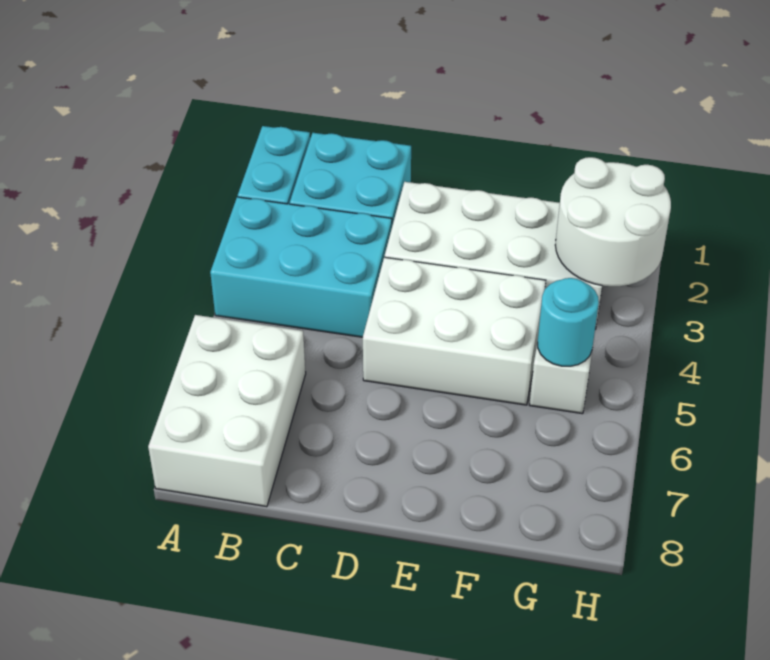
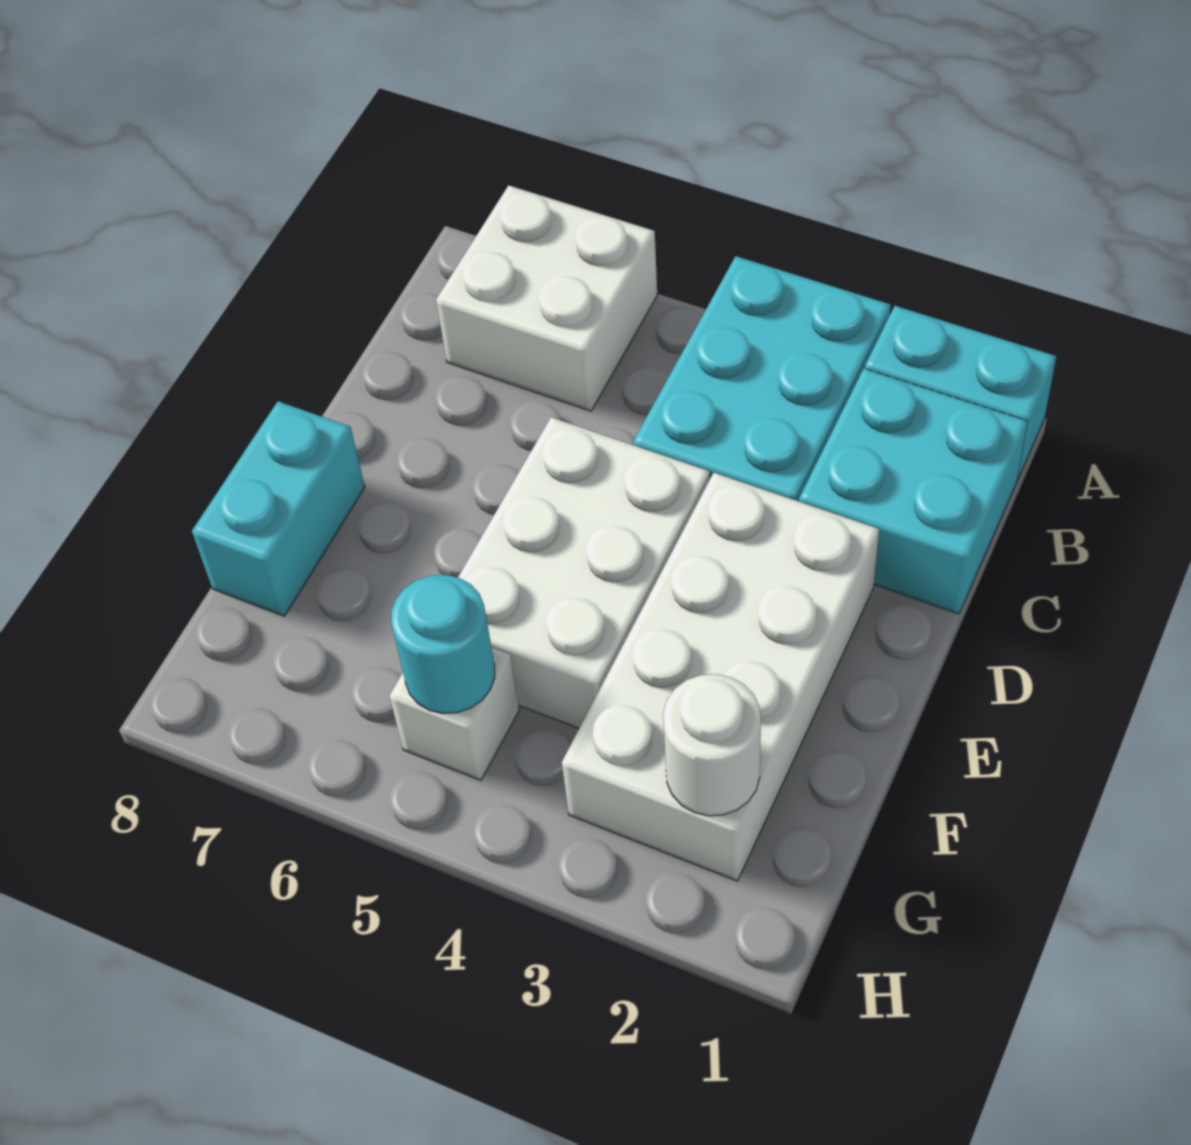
white 2x3 brick [148,315,306,507] -> white 2x2 brick [436,185,657,411]
none -> cyan 1x2 brick [192,401,365,616]
white 2x2 round brick [555,157,671,286] -> white 1x1 round brick [663,674,761,816]

